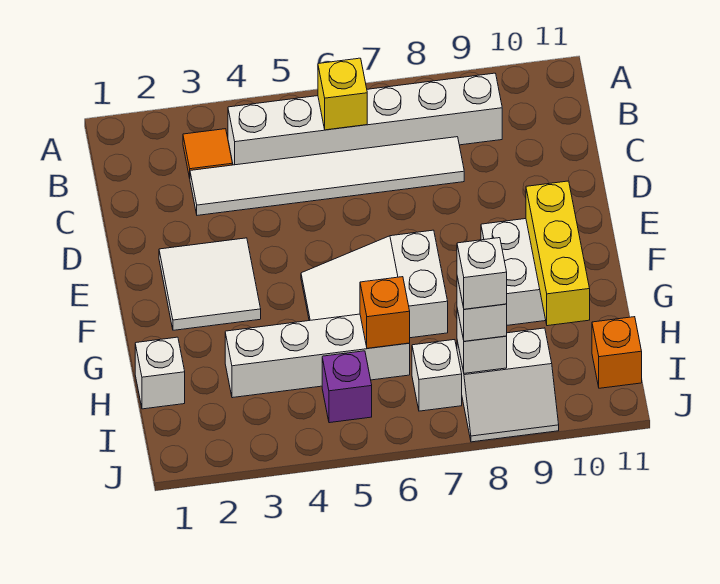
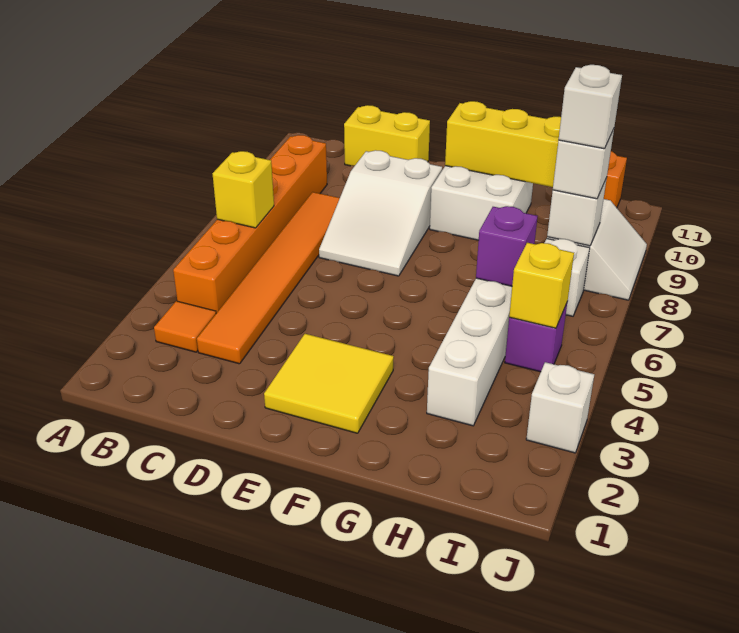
white 1x6 brick [228,73,502,165] -> orange 1x6 brick [173,135,327,313]
white 1x6 tile [190,137,464,215] -> orange 1x6 tile [197,192,340,364]
none -> yellow 1x2 brick [344,105,430,166]
white 2x2 tile [159,238,261,330] -> yellow 2x2 tile [264,334,394,433]
white 2x3 slope [301,230,448,338] -> white 2x3 slope moved to [319,150,442,276]
white 1x1 brick [135,337,185,409] -> white 1x1 brick moved to [526,362,594,453]
orange 1x1 brick [360,277,410,348] -> purple 1x1 brick [476,206,537,286]
none -> yellow 1x1 brick [509,243,574,328]

